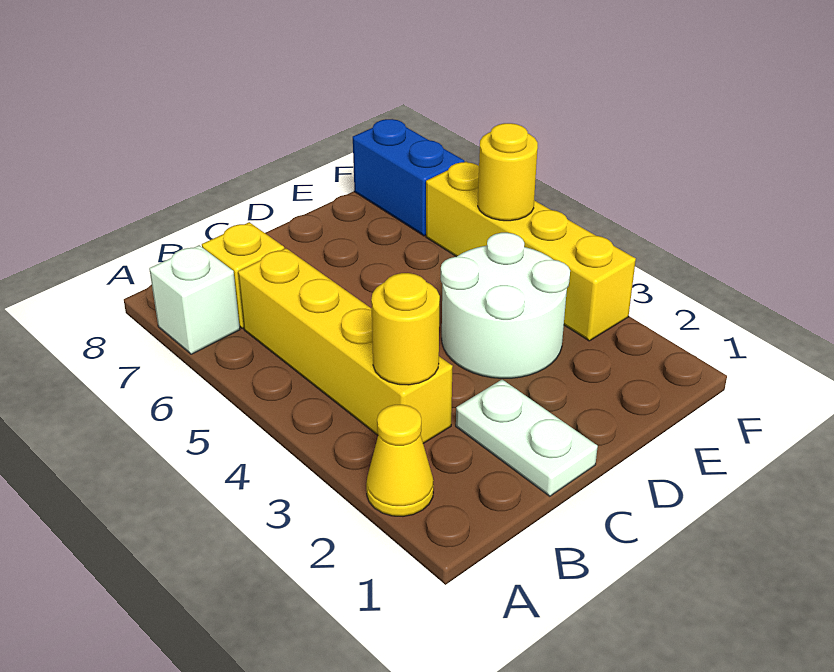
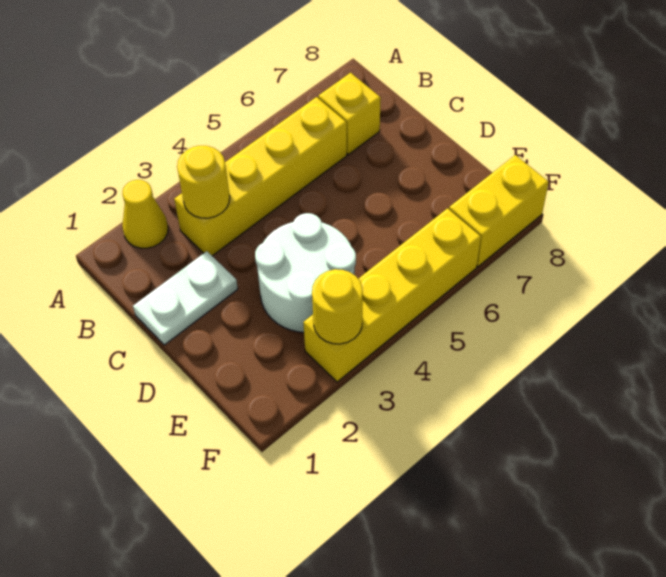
white 1x1 brick [149,245,240,354] -> none
yellow 1x1 round brick [478,123,538,221] -> yellow 1x1 round brick moved to [312,269,363,344]
blue 1x2 brick [353,119,464,236] -> yellow 1x2 brick [449,155,549,266]

